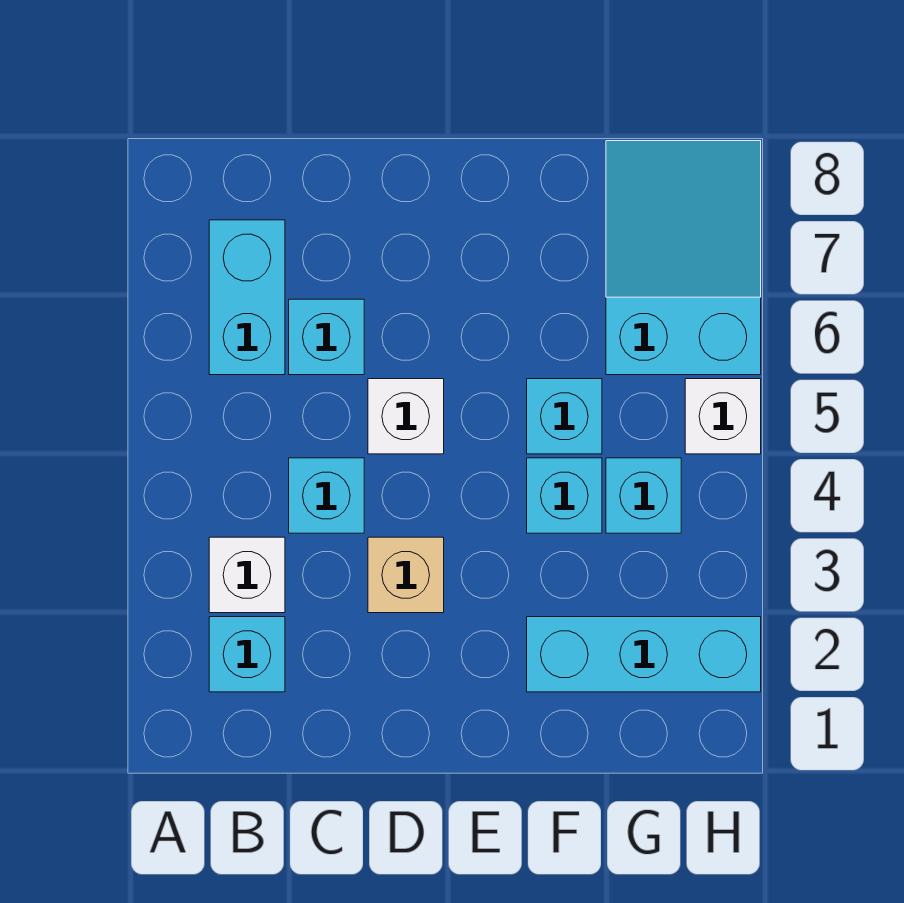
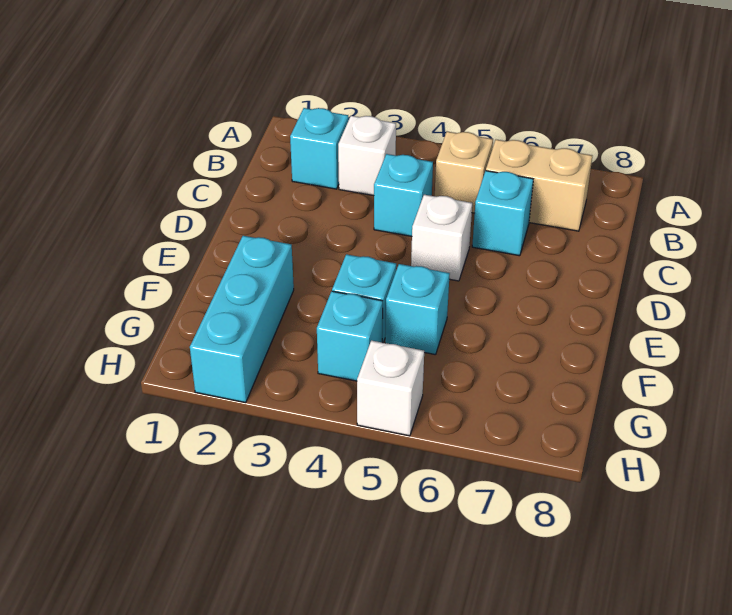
cyan 1x2 brick [209,220,285,375] -> tan 1x2 brick [486,140,592,231]
tan 1x1 brick [368,537,444,613] -> tan 1x1 brick moved to [435,132,493,213]
cyan 2x3 slope [606,141,761,375] -> none

